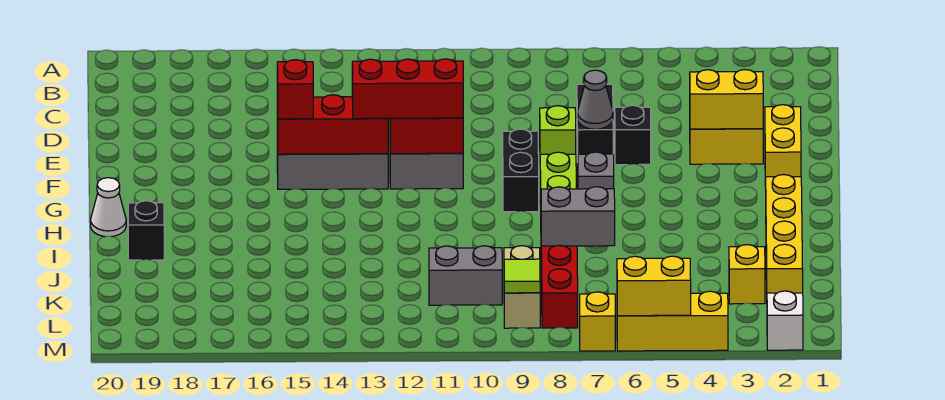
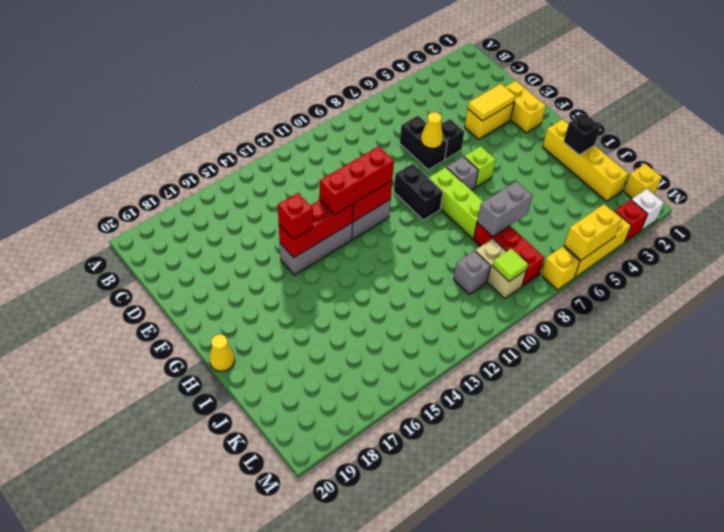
yellow 1x2 brick [690,70,763,129] -> yellow 1x2 tile [468,84,515,121]
grey 1x1 cone [577,70,613,129] -> yellow 1x1 cone [421,112,443,148]
lime 1x1 brick [540,106,576,155] -> lime 1x1 brick moved to [464,146,496,187]
white 1x1 cone [91,178,126,237] -> yellow 1x1 cone [209,334,235,371]
black 1x1 brick [128,201,164,260] -> black 1x1 brick moved to [564,113,600,155]
yellow 1x1 brick [729,245,765,304] -> yellow 1x1 brick moved to [624,164,662,198]
grey 1x2 brick [429,246,502,305] -> grey 1x1 brick [454,251,491,294]
none -> red 1x1 brick [615,200,648,242]

